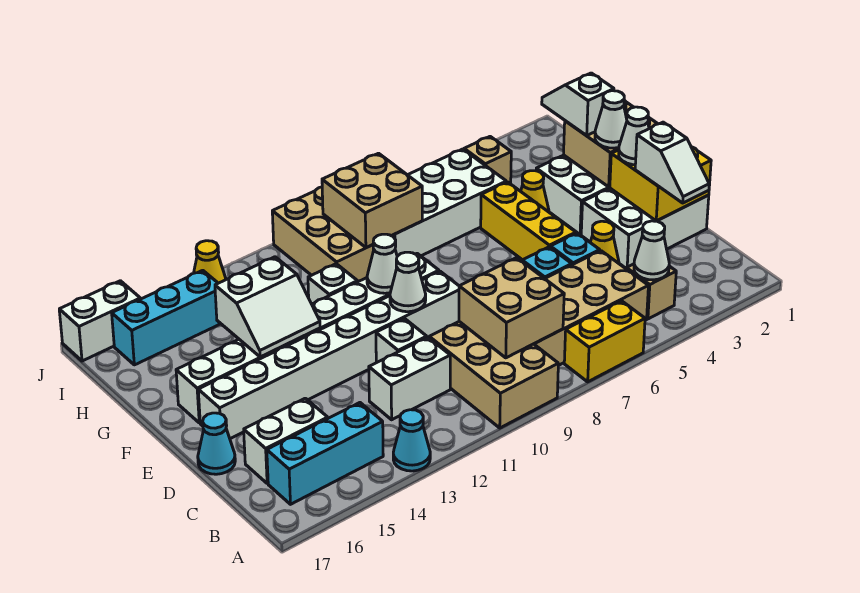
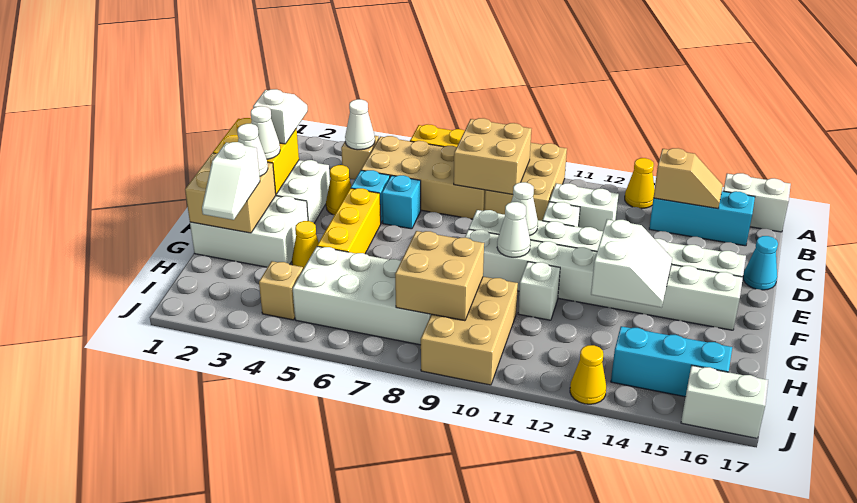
cyan 1x1 cone [393,410,430,471] -> yellow 1x1 cone [625,158,655,209]
none -> tan 1x2 slope [653,148,723,209]
white 1x2 brick [244,398,328,484] -> white 1x2 brick moved to [724,173,791,232]
white 2x2 slope [215,257,320,357] -> white 2x2 slope turned to [591,219,672,308]

